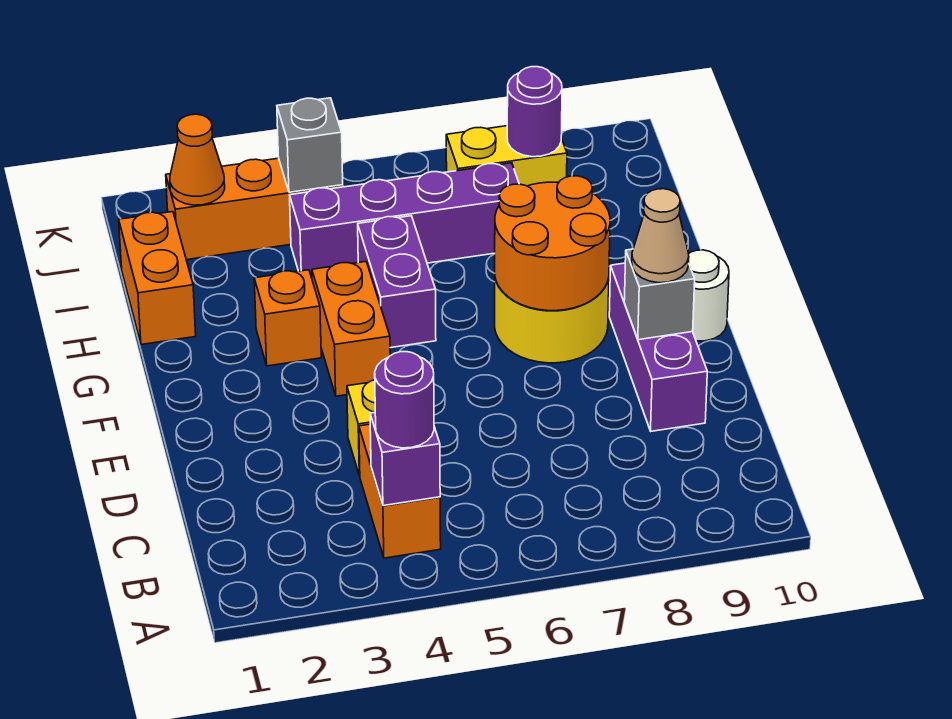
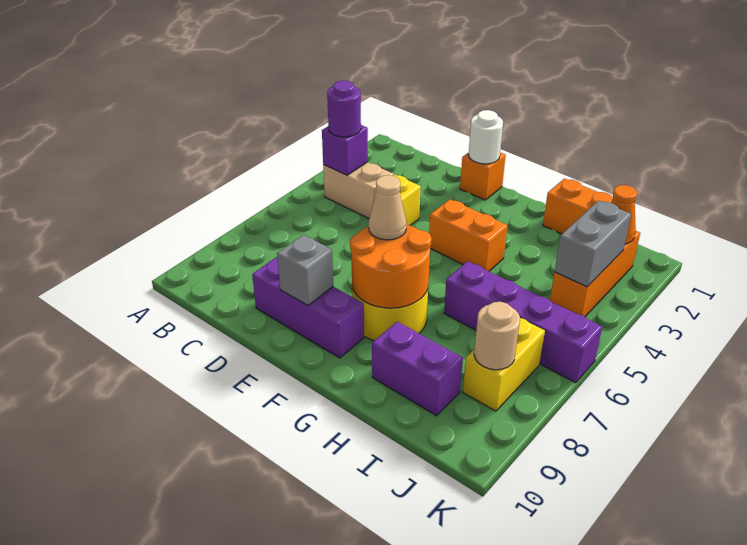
orange 1x2 brick [359,424,441,558] -> tan 1x2 brick [323,162,394,218]
tan 1x1 cone [632,189,689,283] -> tan 1x1 cone moved to [369,175,407,240]
white 1x1 round brick [689,250,729,341] -> white 1x1 round brick moved to [468,110,503,164]
orange 1x1 brick [254,270,321,366] -> orange 1x1 brick moved to [460,152,506,200]
purple 1x2 brick [358,216,436,348] -> purple 1x2 brick moved to [372,322,463,416]
purple 1x4 brick [290,163,519,278] -> purple 1x4 brick turned to [444,261,602,383]
grey 1x1 brick [277,98,343,192] -> grey 1x2 brick [555,200,631,287]
purple 1x1 round brick [507,67,562,157] -> tan 1x1 round brick [474,302,520,370]

